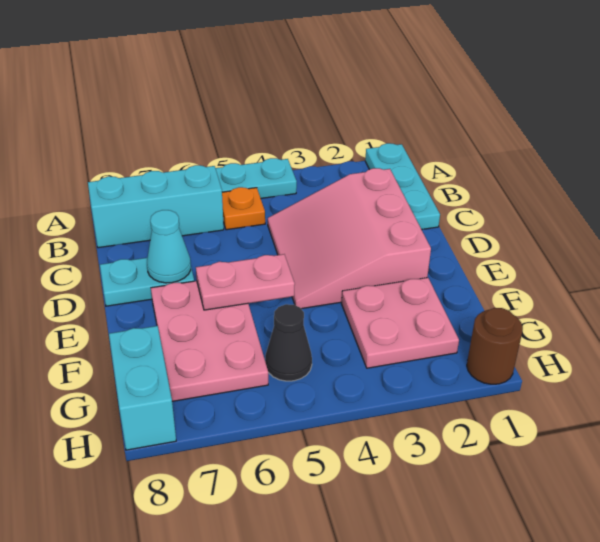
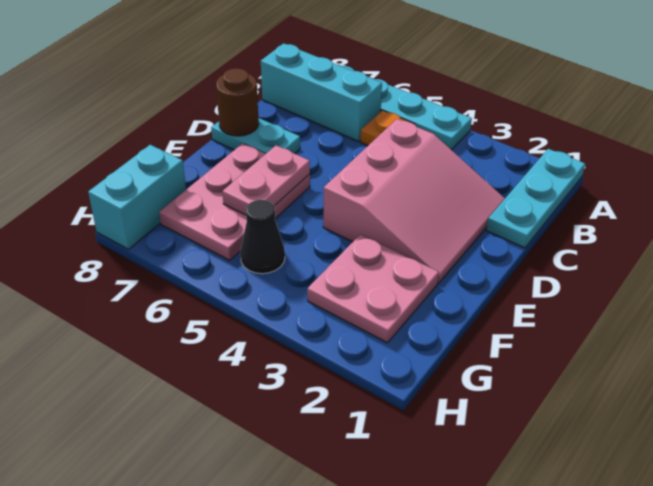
pink 3x3 slope [268,168,431,309] -> pink 3x3 slope turned to [323,119,505,283]
cyan 1x1 cone [147,210,191,283] -> none
pink 1x2 plate [196,254,295,310] -> pink 1x2 plate turned to [222,145,310,215]
brown 1x1 round brick [467,308,523,384] -> brown 1x1 round brick moved to [216,68,259,136]

